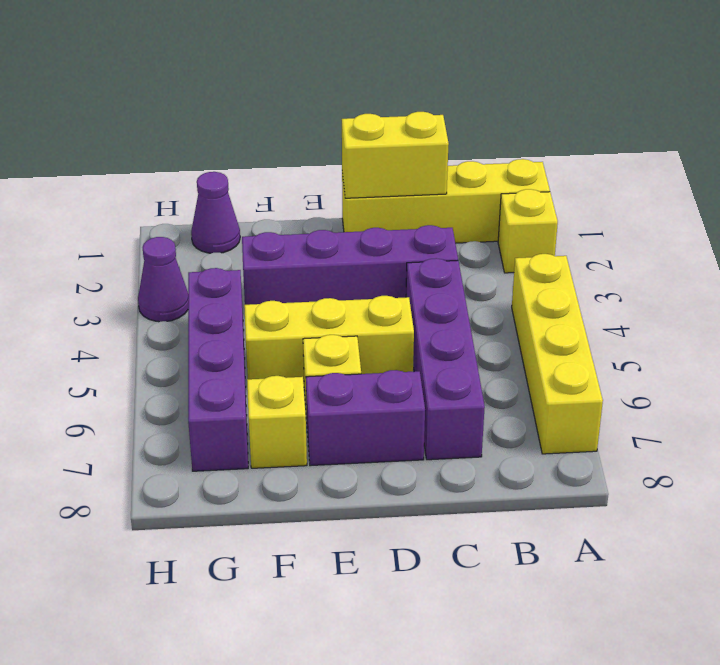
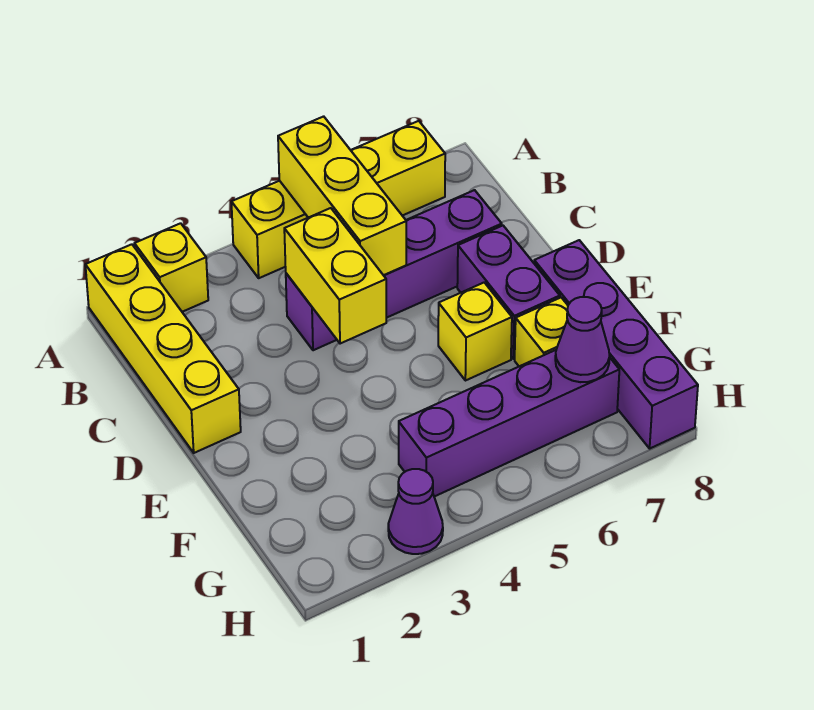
yellow 1x2 brick [342,112,449,198] -> yellow 1x2 brick moved to [284,208,386,344]
purple 1x4 brick [242,225,458,305] -> purple 1x4 brick moved to [534,240,698,448]
yellow 1x3 brick [244,296,414,384] -> yellow 1x3 brick moved to [278,116,406,275]
purple 1x1 cone [191,172,240,253] -> purple 1x1 cone moved to [555,297,610,382]

